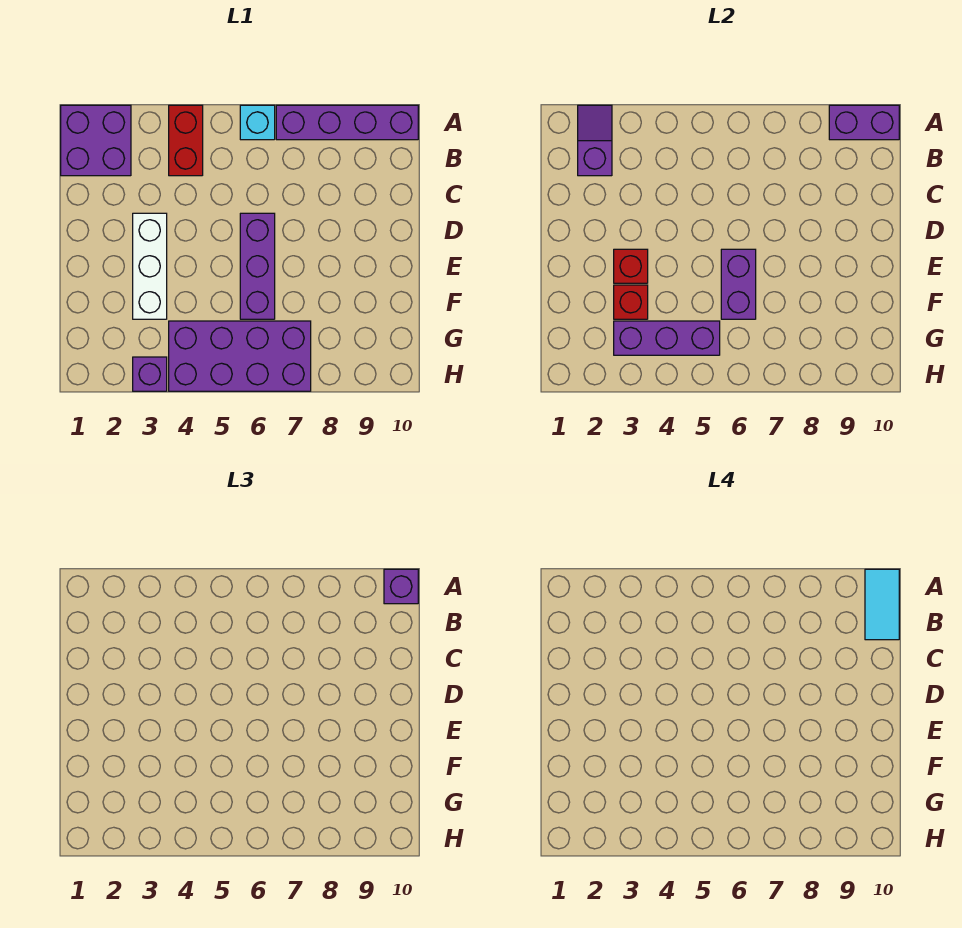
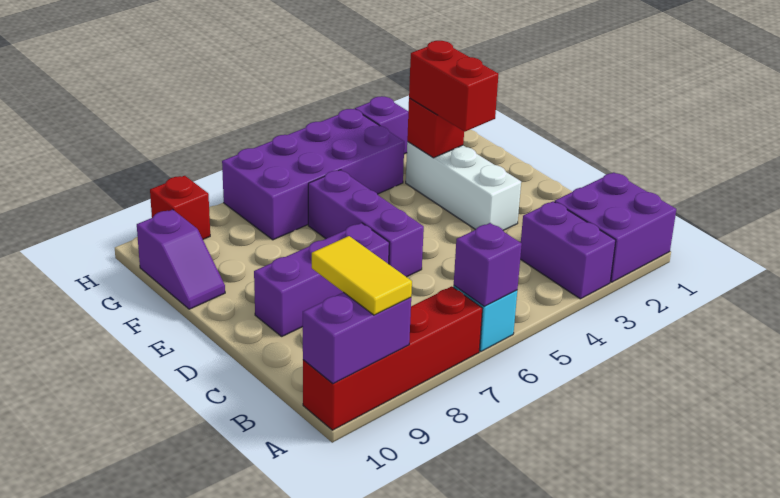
purple 1x2 slope [578,105,612,176] -> purple 1x2 slope moved to [137,210,225,309]
red 1x2 brick [169,105,203,176] -> red 1x2 brick moved to [409,41,498,132]
purple 1x4 brick [276,105,418,140] -> red 1x4 brick [303,286,483,430]
none -> yellow 1x2 tile [312,236,412,315]
purple 1x1 brick [384,569,418,604] -> purple 1x1 brick moved to [454,223,522,307]
cyan 1x2 tile [865,569,899,640] -> none
red 1x1 brick [614,249,648,283] -> red 1x1 brick moved to [150,176,210,240]
purple 1x2 brick [721,249,756,319] -> purple 1x2 brick moved to [520,201,616,299]
purple 1x3 brick [614,321,720,355] -> purple 1x3 brick moved to [254,223,389,336]

